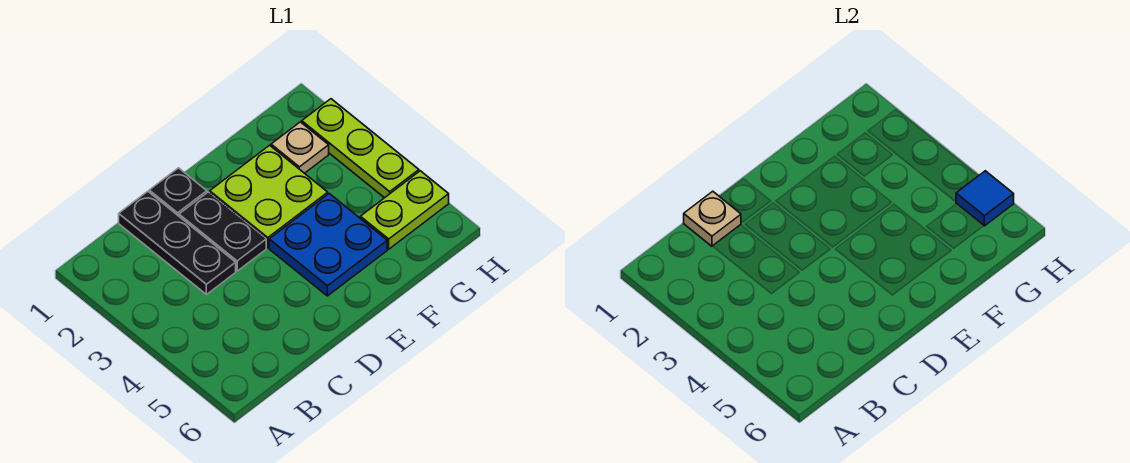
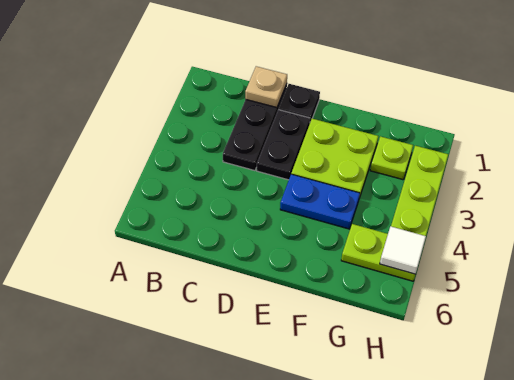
blue 2x2 plate [269,194,387,296] -> blue 1x2 plate [280,174,360,229]
tan 1x1 plate [271,122,329,173] -> lime 1x1 plate [370,136,413,180]
blue 1x1 tile [956,171,1014,226] -> white 1x1 tile [380,226,426,274]

